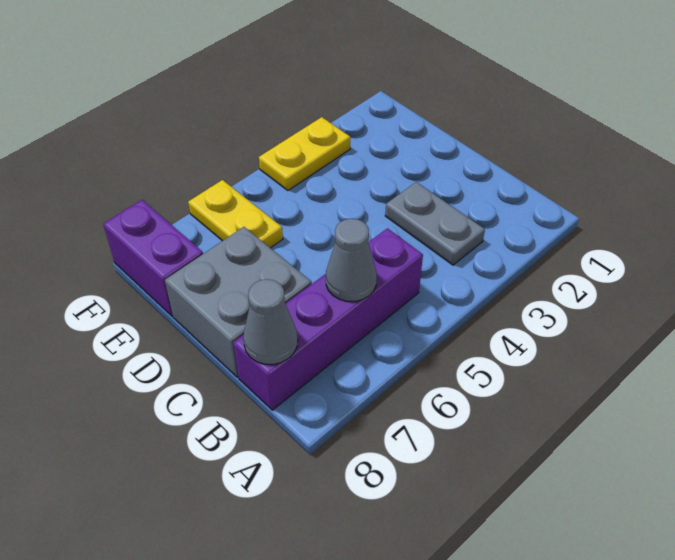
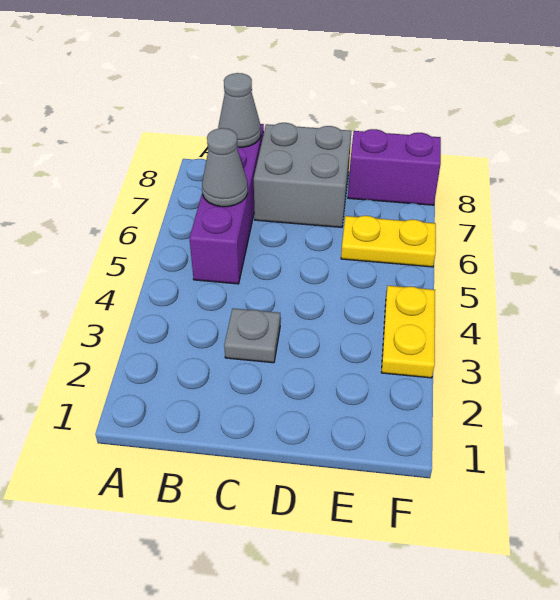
grey 1x2 plate [385,182,485,265] -> grey 1x1 plate [224,308,280,363]

